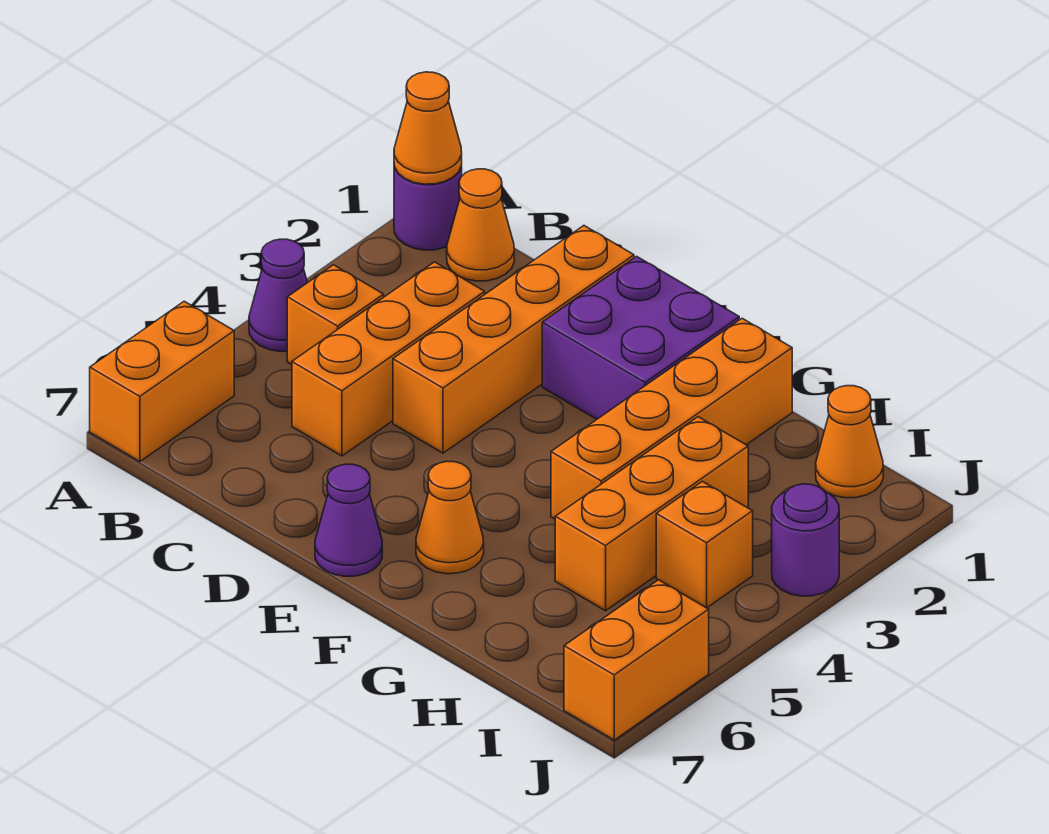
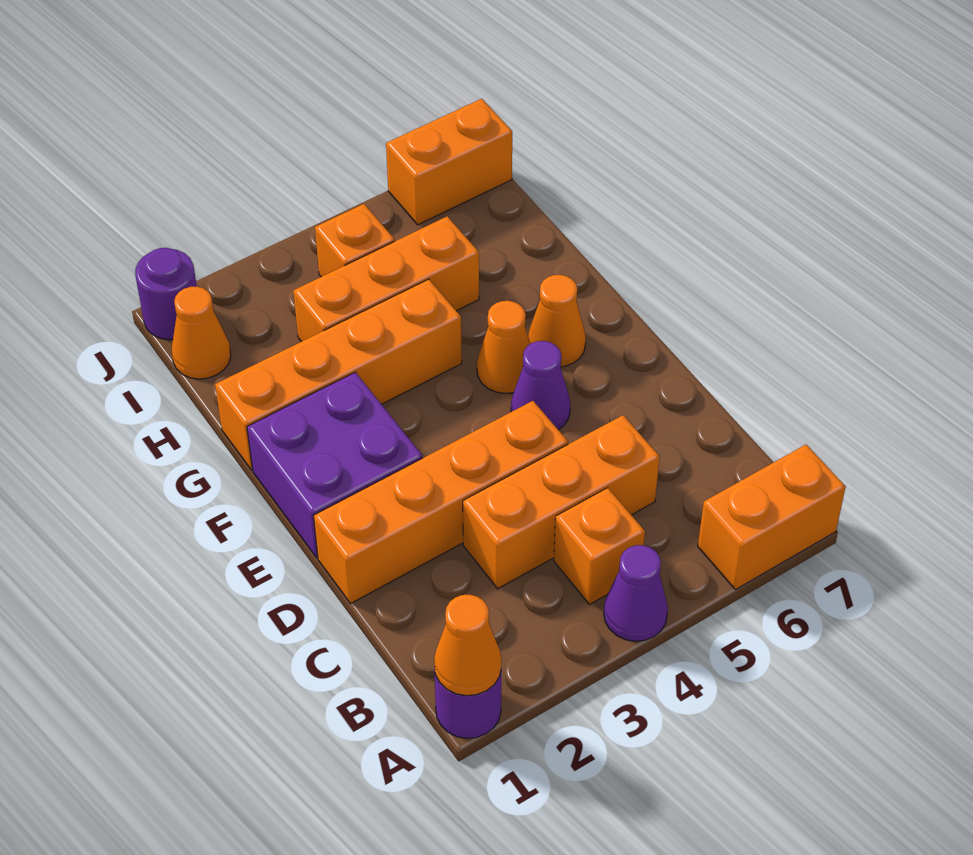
orange 1x1 cone [447,169,514,281] -> orange 1x1 cone moved to [477,301,530,393]
purple 1x1 cone [315,464,382,576] -> purple 1x1 cone moved to [511,341,570,430]
purple 1x1 round brick [772,484,839,596] -> purple 1x1 round brick moved to [135,248,197,340]

